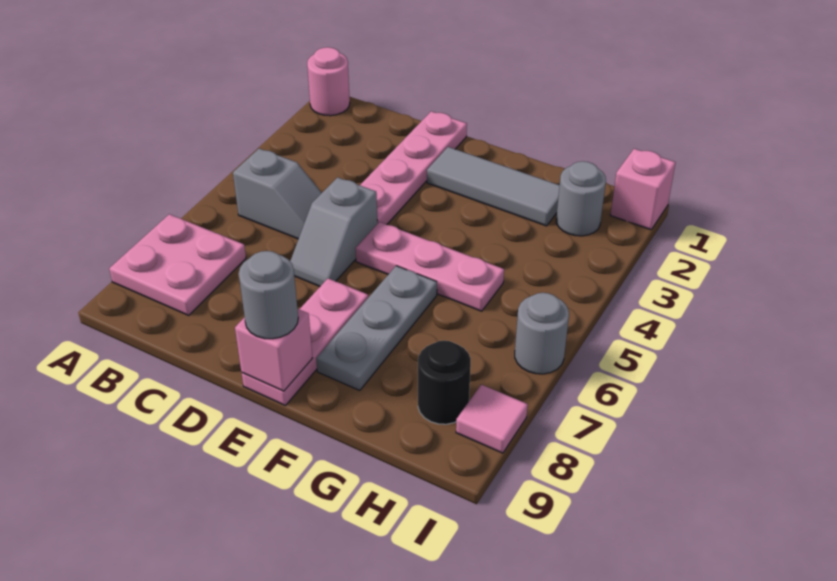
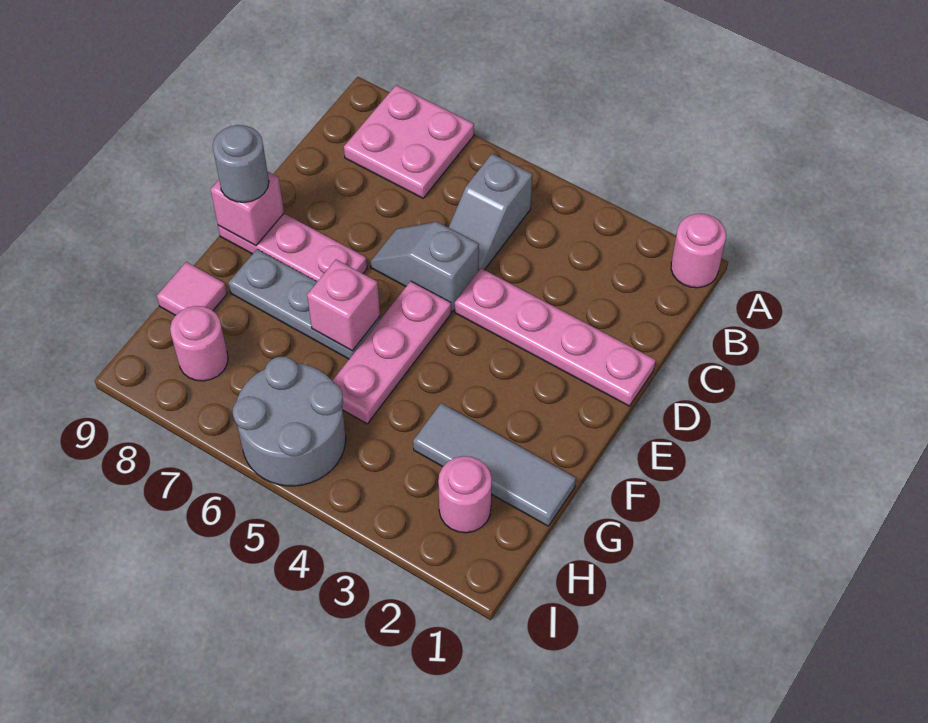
grey 1x3 tile [427,147,560,226] -> grey 1x3 tile turned to [413,403,576,526]
grey 1x1 round brick [556,161,606,236] -> pink 1x1 round brick [438,456,492,533]
black 1x1 round brick [418,341,471,424] -> pink 1x1 round brick [170,306,228,381]
pink 1x1 brick [611,149,676,230] -> pink 1x1 brick moved to [307,259,380,351]
grey 1x1 round brick [515,293,569,374] -> grey 2x2 round brick [233,357,346,486]
pink 1x1 tile [456,385,528,453] -> pink 1x1 tile moved to [157,262,227,315]

